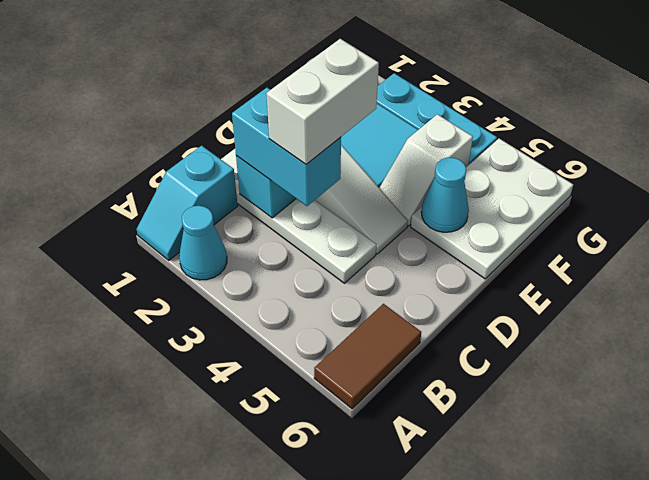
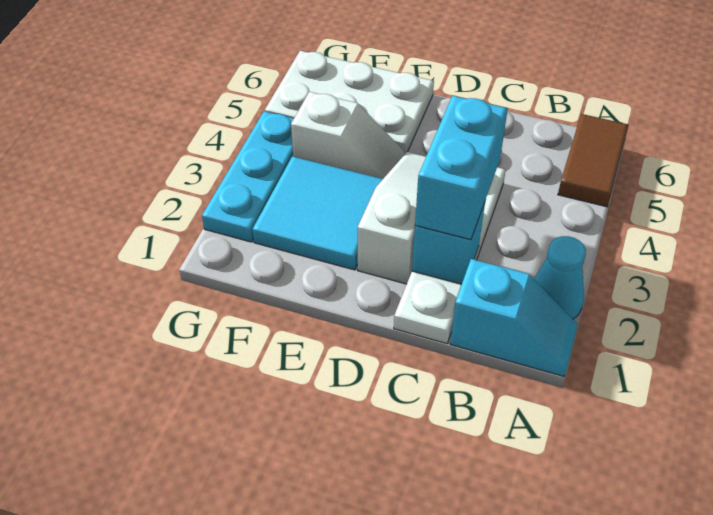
brown 1x2 tile [314,304,421,409] -> brown 1x2 tile turned to [558,114,629,207]
white 1x2 brick [266,39,379,164] -> none
cyan 1x1 cone [421,158,469,232] -> none

